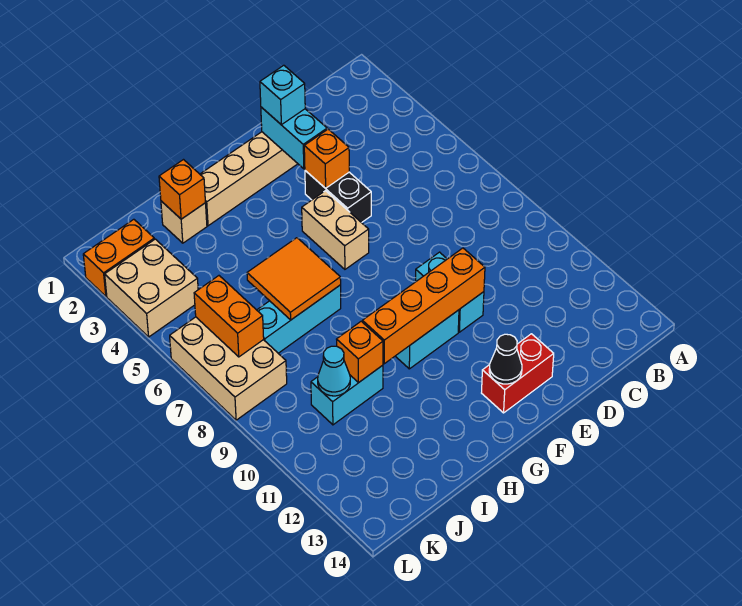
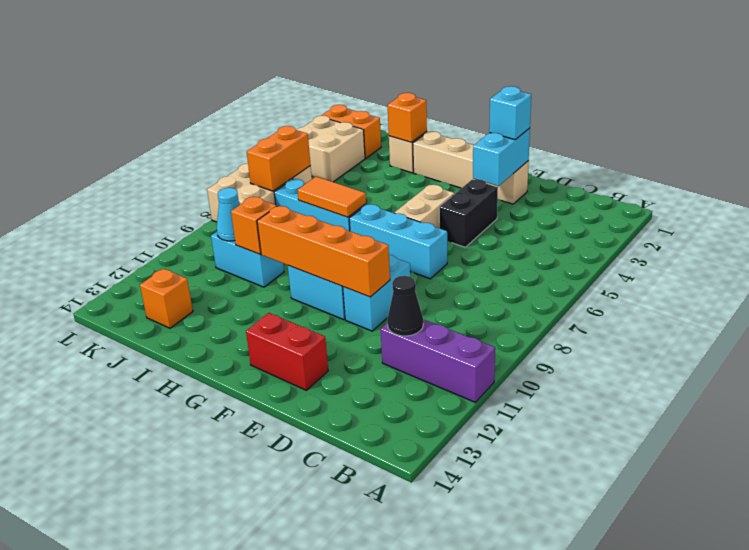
none -> purple 1x3 brick [381,319,495,402]
orange 1x1 brick [304,129,349,188] -> orange 1x1 brick moved to [140,269,193,328]
none -> cyan 1x3 brick [349,204,447,279]
black 1x1 cone [489,334,522,384] -> black 1x1 cone moved to [387,276,423,336]
orange 2x2 tile [247,238,341,320] -> orange 1x2 tile [298,177,366,217]

